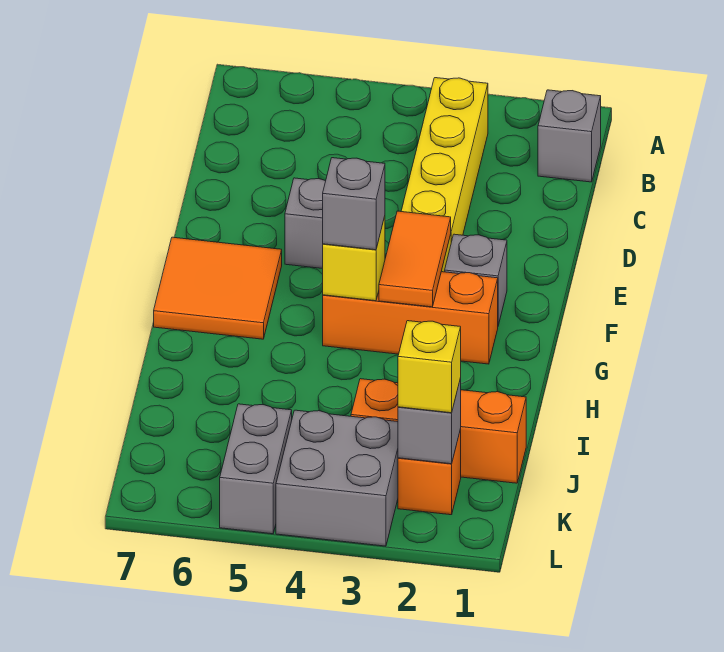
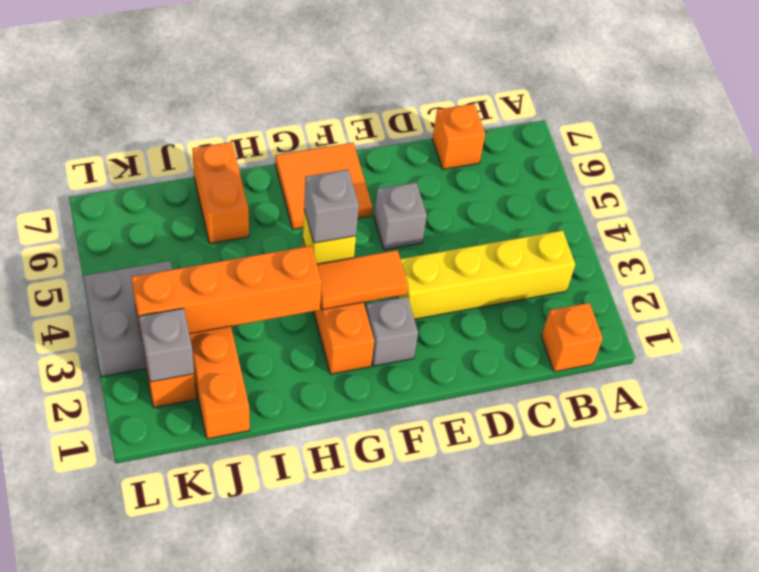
grey 1x1 brick [538,90,601,182] -> orange 1x1 brick [542,303,603,372]
none -> orange 1x1 brick [433,104,485,169]
none -> orange 1x4 brick [131,246,322,337]
none -> orange 1x2 brick [192,142,249,244]
yellow 1x1 brick [398,321,461,413] -> none
grey 1x2 brick [220,404,292,534] -> none

